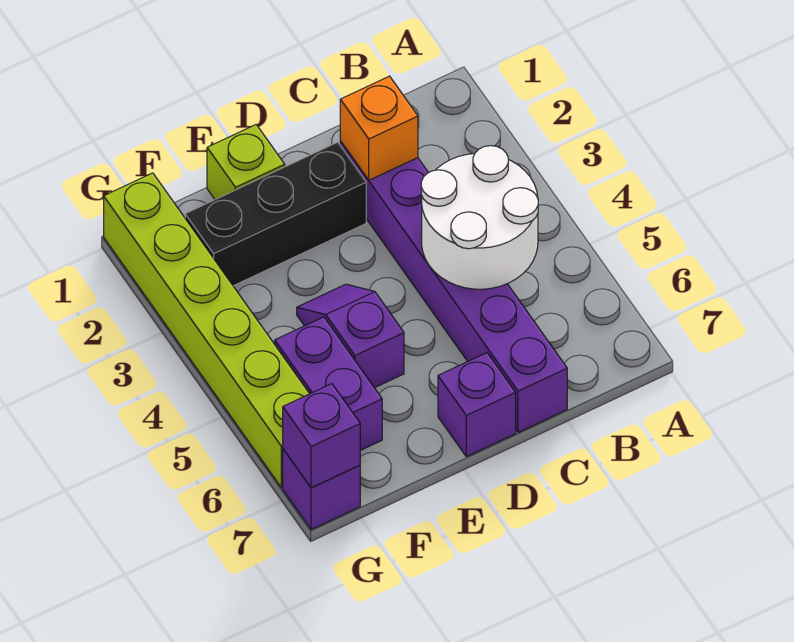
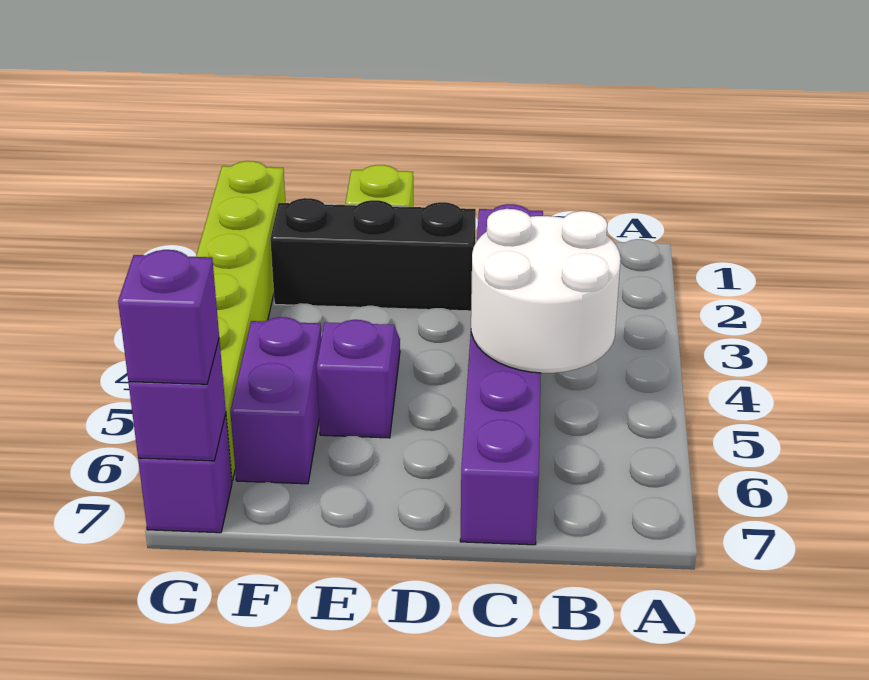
orange 1x1 brick [340,76,418,180] -> none
purple 1x1 brick [438,353,516,457] -> purple 1x1 brick moved to [118,250,219,384]

